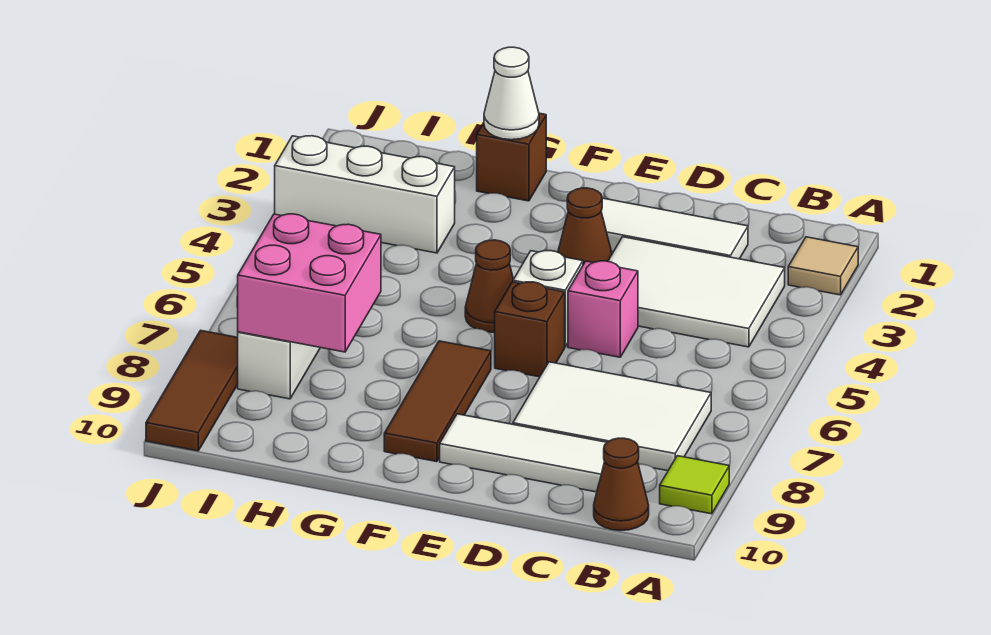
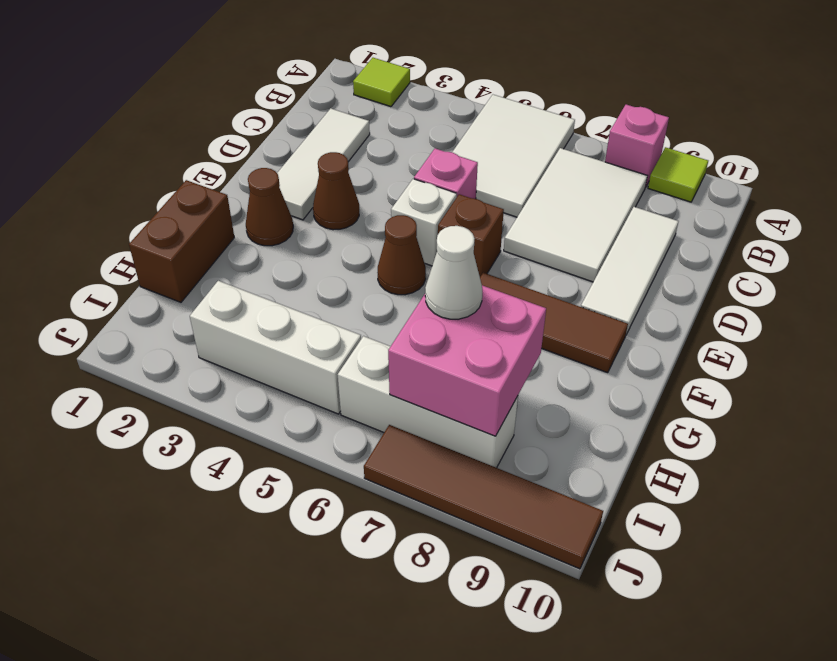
tan 1x1 tile [788,237,858,295] -> lime 1x1 tile [353,58,410,107]
none -> pink 1x1 brick [605,105,669,187]
white 2x3 tile [608,237,785,347] -> white 2x3 tile moved to [453,95,575,217]
brown 1x1 cone [594,438,649,530] -> brown 1x1 cone moved to [246,168,293,246]
brown 1x1 brick [477,113,546,201] -> brown 1x2 brick [129,180,234,302]
white 1x1 cone [484,47,539,140] -> white 1x1 cone moved to [425,226,482,319]
white 1x3 brick [275,136,455,253] -> white 1x3 brick turned to [190,281,361,414]
brown 1x3 tile [146,330,238,451] -> brown 1x4 tile [364,425,603,569]

